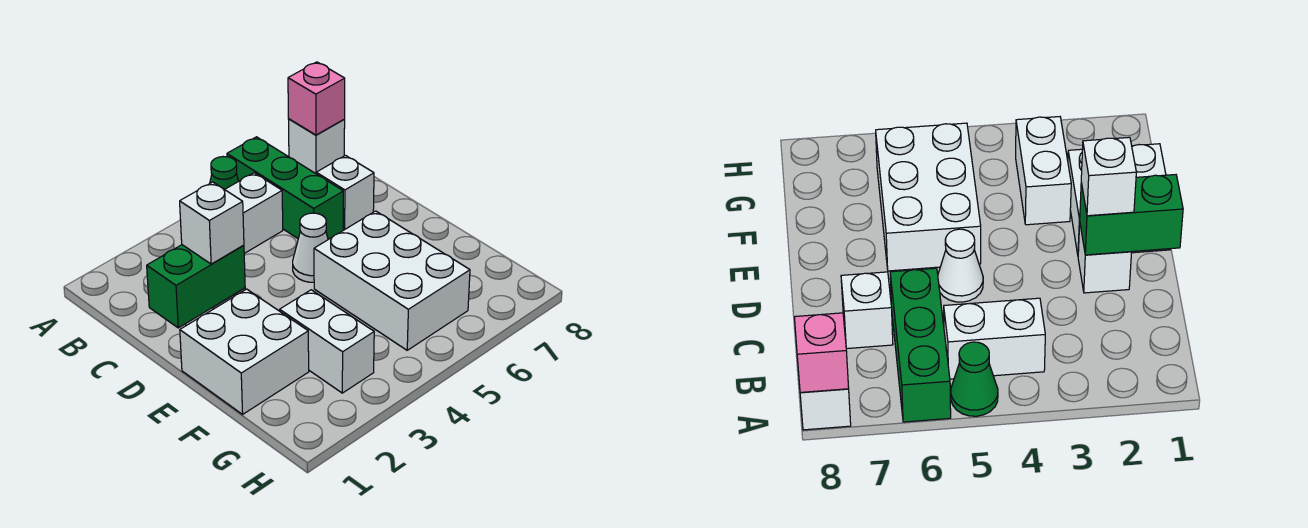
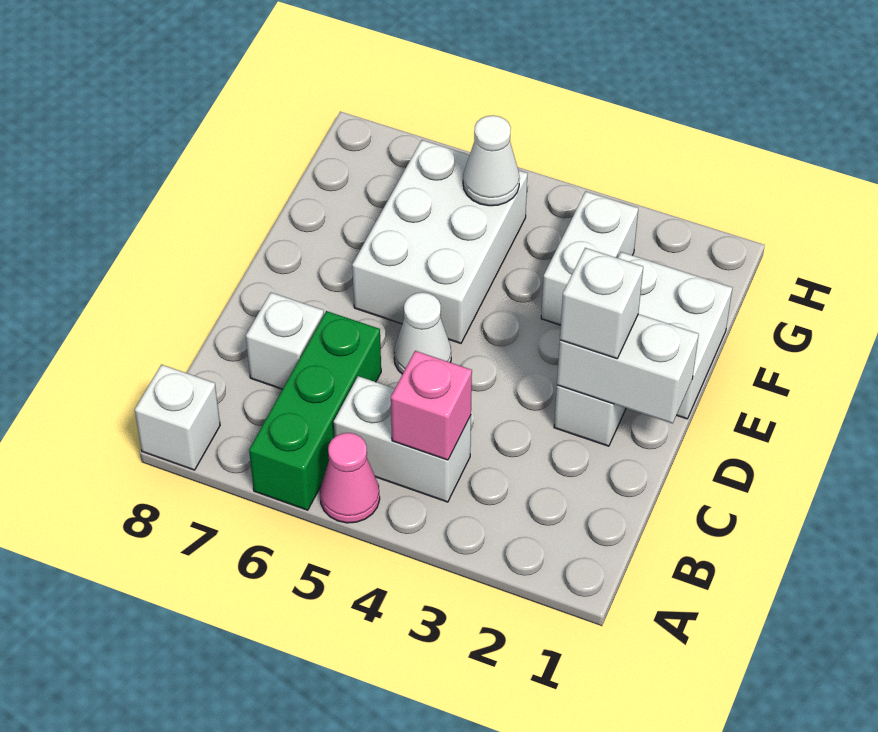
green 1x1 cone [210,157,239,190] -> pink 1x1 cone [320,433,380,523]
pink 1x1 brick [288,62,345,135] -> pink 1x1 brick moved to [391,351,472,460]
green 1x2 brick [147,245,245,328] -> white 1x2 brick [557,314,699,423]
none -> white 1x1 cone [463,115,520,206]

